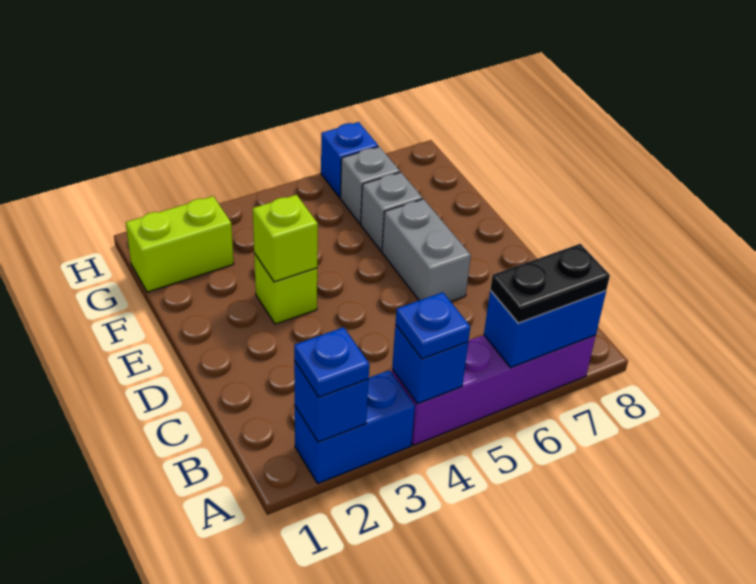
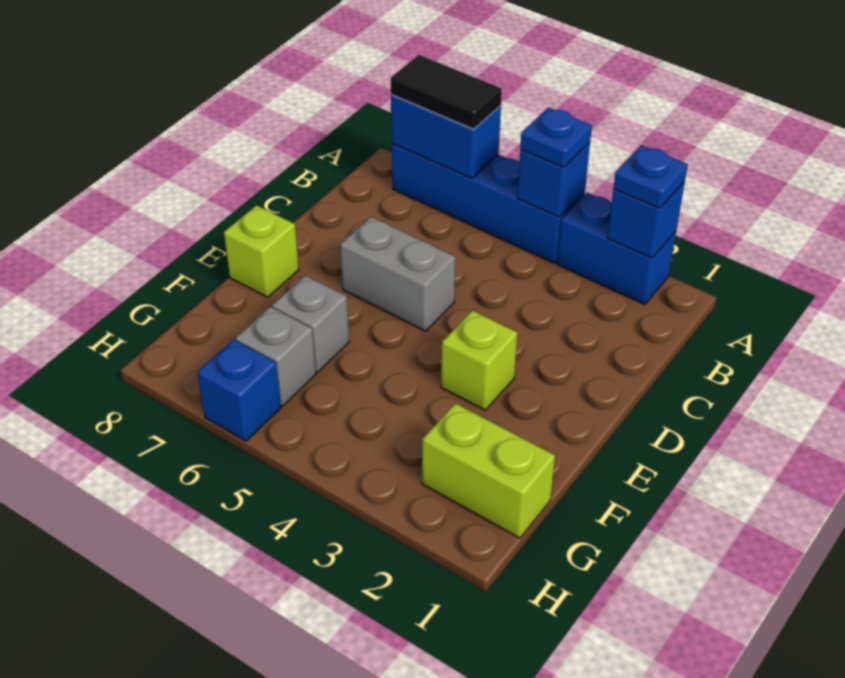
purple 1x4 brick [392,335,596,445] -> blue 1x4 brick [392,143,585,263]
black 1x2 plate [490,244,610,323] -> black 1x2 tile [391,55,502,129]
grey 1x2 brick [382,199,471,301] -> grey 1x2 brick turned to [340,217,455,331]
lime 1x1 brick [253,195,318,282] -> lime 1x1 brick moved to [224,205,299,297]

